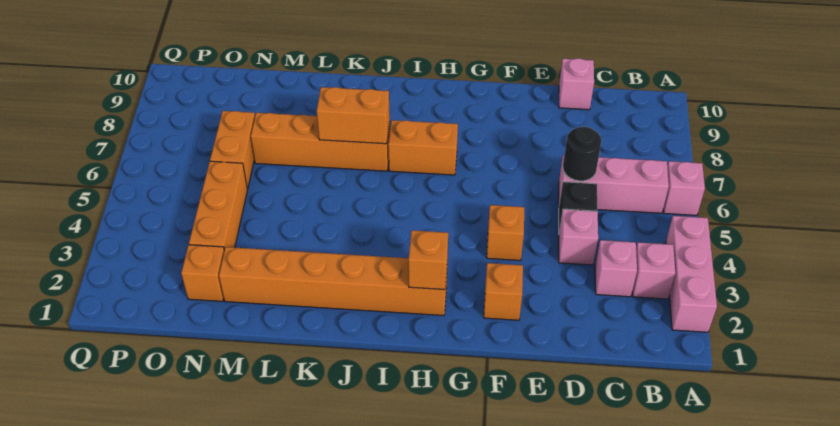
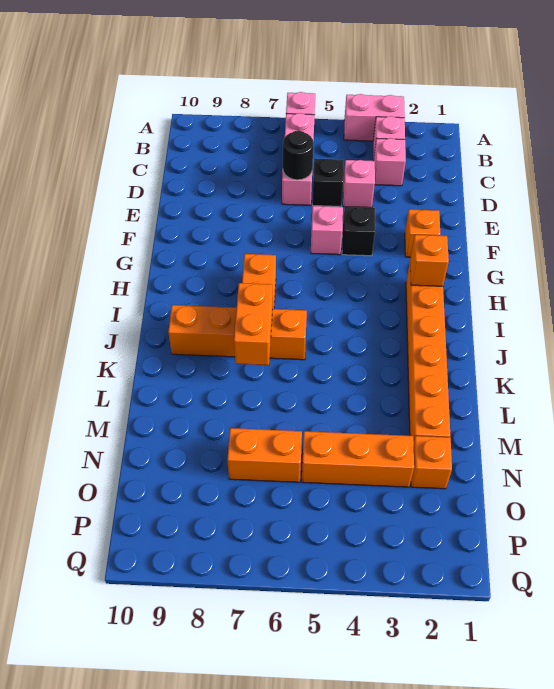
pink 1x3 brick [666,216,717,332] -> pink 1x2 brick [344,94,405,141]
pink 1x1 brick [559,58,594,110] -> pink 1x1 brick moved to [311,206,343,255]
orange 1x1 brick [487,205,525,261] -> black 1x1 brick [342,207,375,256]
orange 1x4 brick [251,113,390,171] -> orange 1x4 brick turned to [168,305,307,360]

